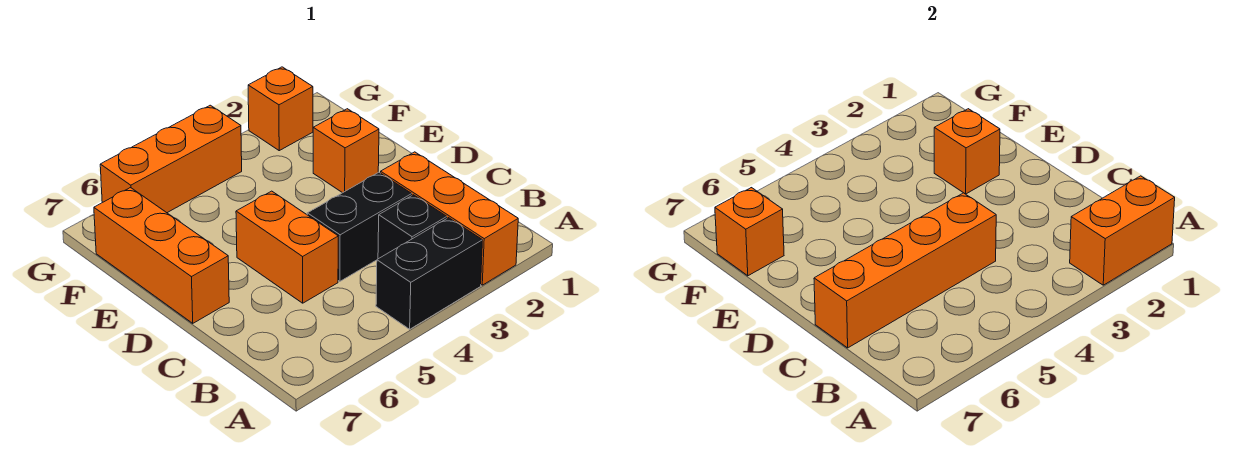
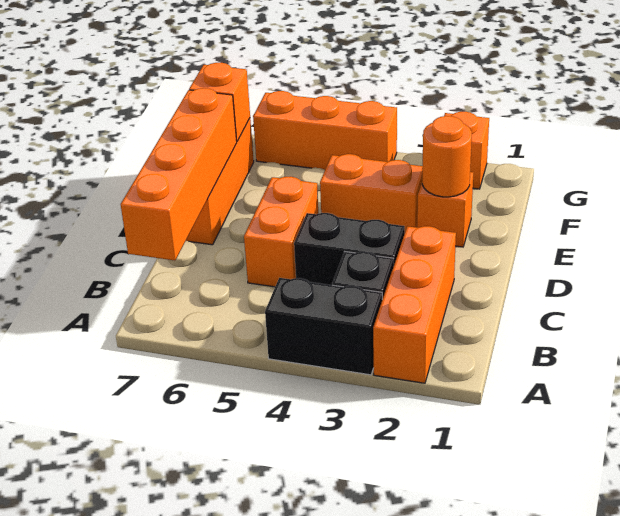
orange 1x2 brick [1070,176,1175,285] -> orange 1x2 brick moved to [320,154,423,231]
orange 1x4 brick [814,193,996,348] -> orange 1x4 brick turned to [121,88,237,260]
orange 1x1 brick [934,109,1000,194] -> orange 1x1 round brick [422,116,472,197]

